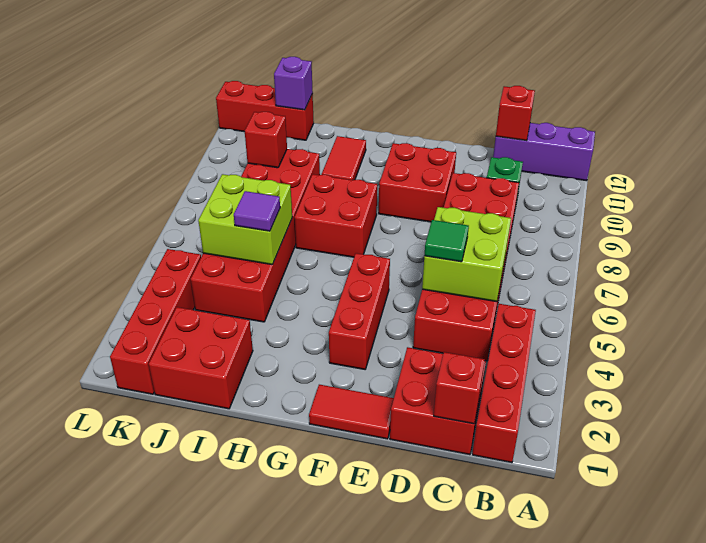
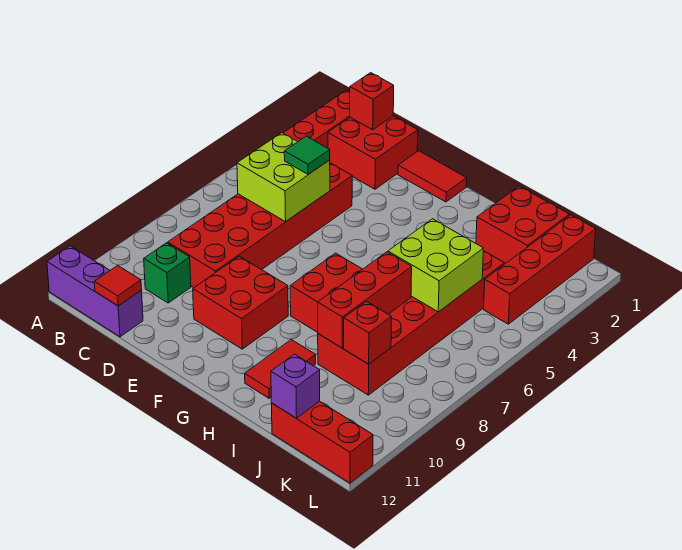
red 1x1 brick [496,86,535,141] -> red 1x1 tile [94,266,142,306]
red 1x3 brick [329,253,390,369] -> red 1x3 brick moved to [318,252,412,348]
purple 1x1 tile [234,191,280,231] -> none

